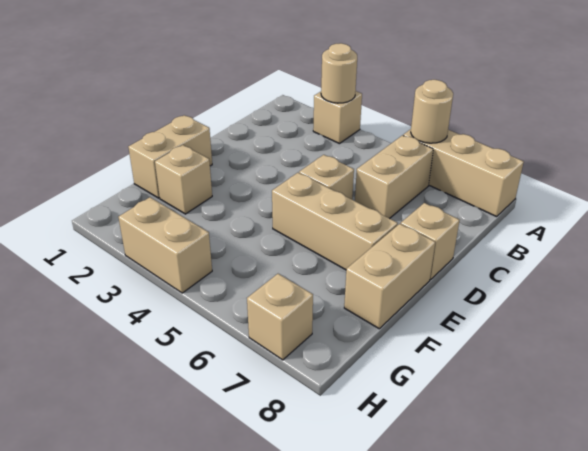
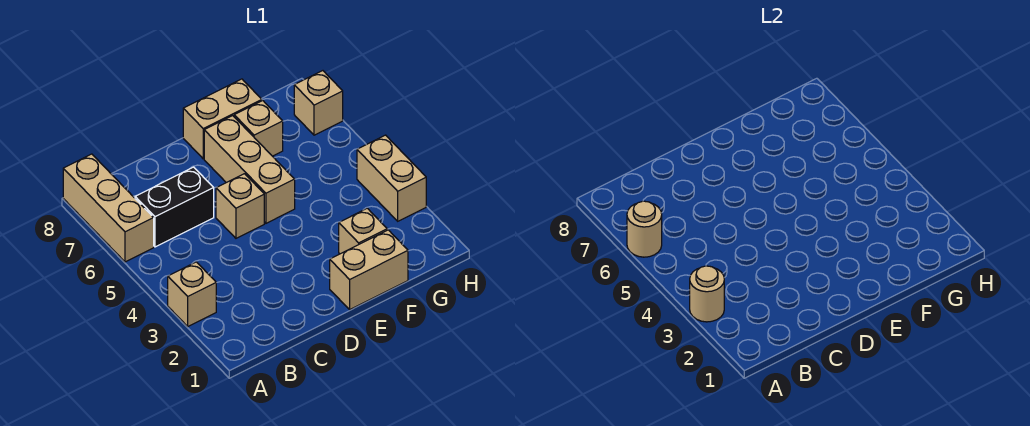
tan 1x2 brick [355,135,433,219] -> black 1x2 brick [135,167,214,247]
tan 1x1 brick [401,203,460,280] -> tan 1x1 brick moved to [234,101,283,156]

